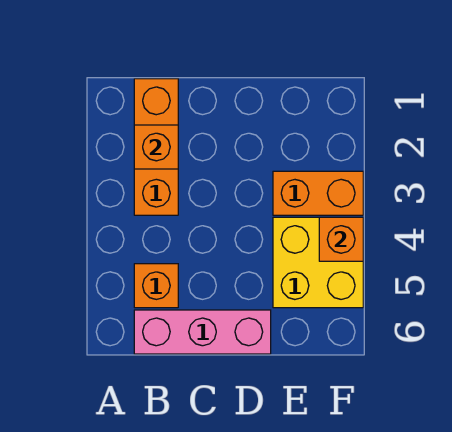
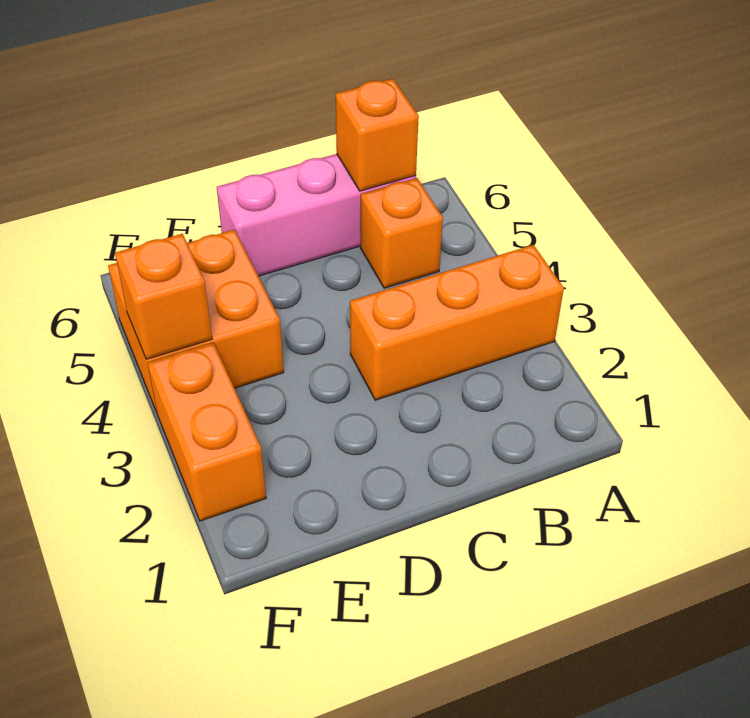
orange 1x3 brick [134,79,178,215] -> orange 1x3 brick turned to [350,245,564,400]
orange 1x1 brick [134,125,178,169] -> orange 1x1 brick moved to [336,79,419,191]
orange 1x2 brick [273,171,363,215] -> orange 1x2 brick turned to [148,343,266,521]
yellow 2x2 brick [273,217,363,308] -> orange 2x2 brick [108,230,284,412]

